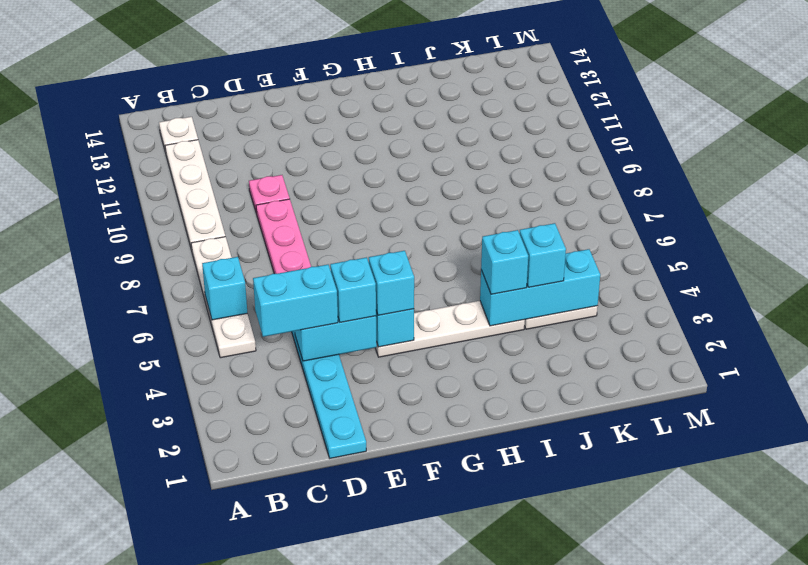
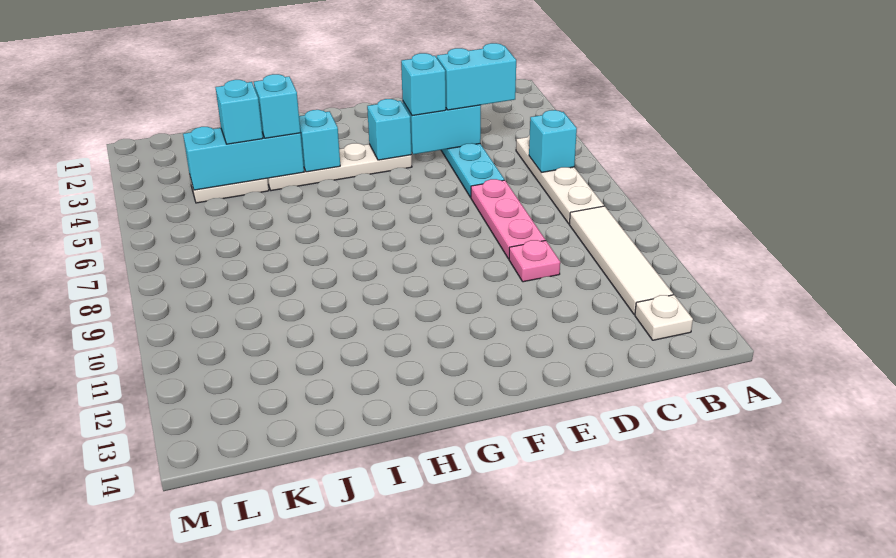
white 1x4 plate [165,140,225,250] -> white 1x4 tile [569,206,673,314]
cyan 1x1 brick [369,251,414,315] -> cyan 1x1 brick moved to [299,110,340,172]

